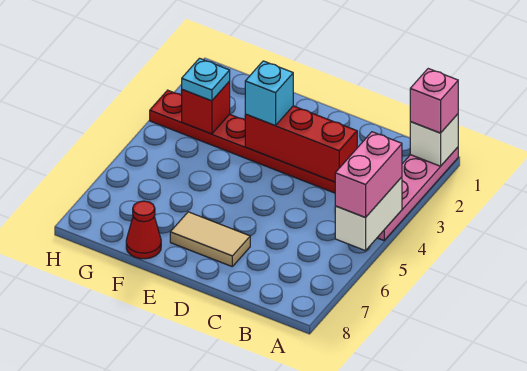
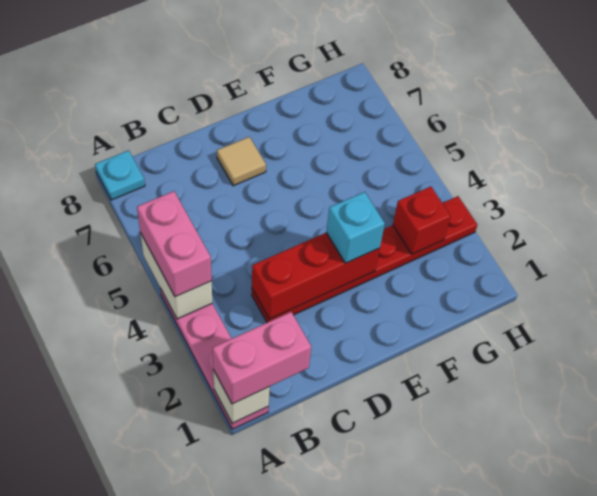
pink 1x1 brick [410,69,458,133] -> pink 1x2 brick [213,312,311,404]
tan 1x2 tile [170,212,250,266] -> tan 1x1 tile [217,137,266,186]
red 1x1 cone [126,201,161,259] -> none
cyan 1x1 plate [182,58,230,101] -> cyan 1x1 plate moved to [95,150,145,200]

